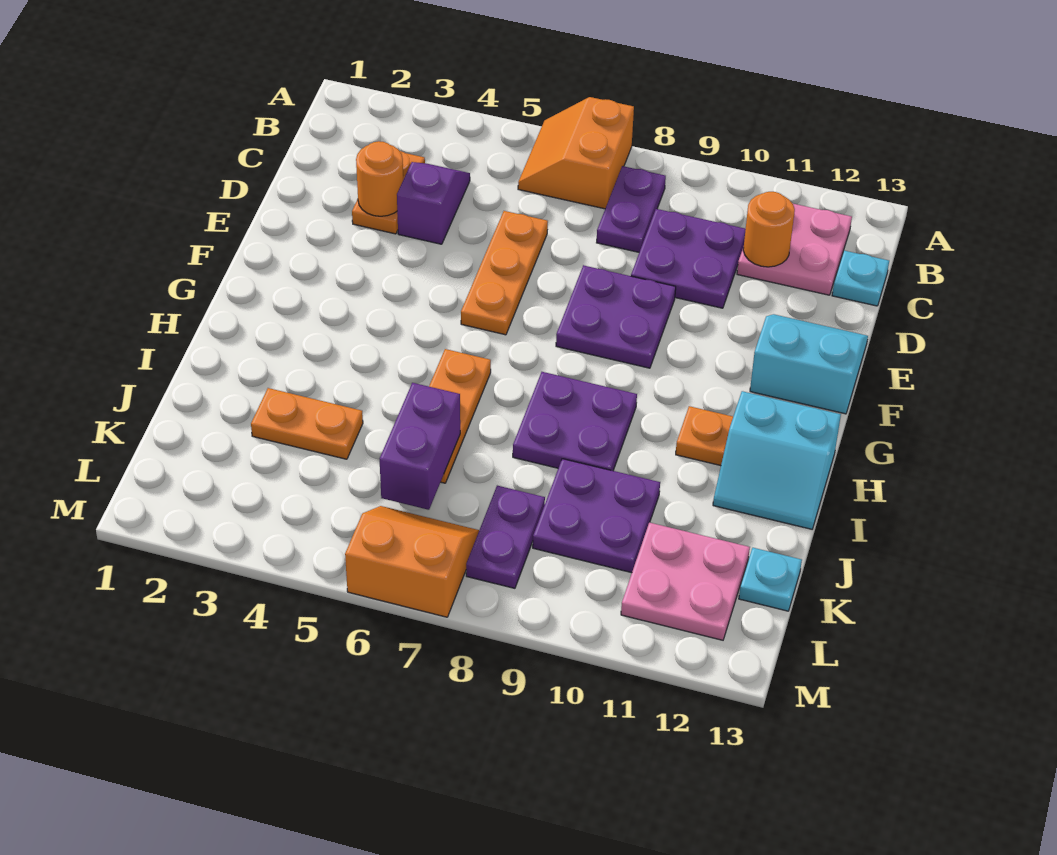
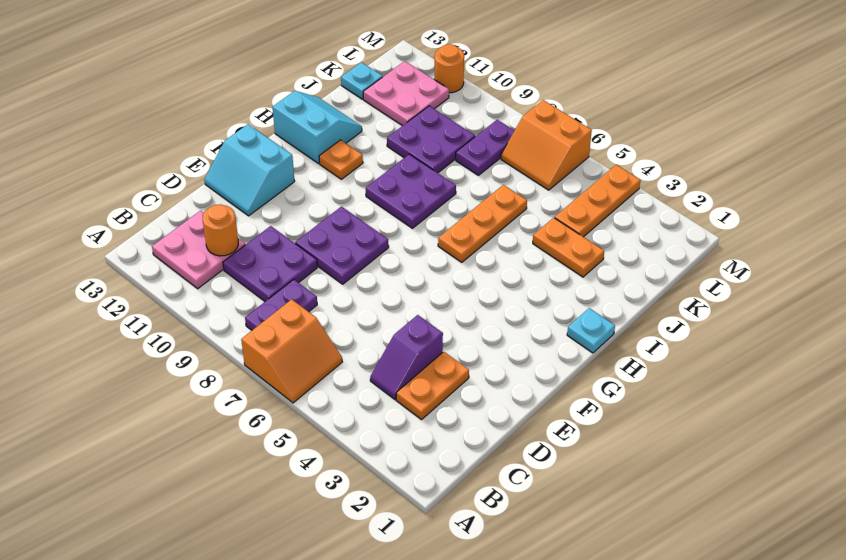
cyan 1x1 plate [832,251,889,306] -> cyan 1x1 plate moved to [567,308,615,353]
orange 1x1 round brick [356,141,403,216] -> orange 1x1 round brick moved to [434,44,464,93]
orange 1x3 plate [461,211,548,335] -> orange 1x3 plate moved to [555,165,641,237]
purple 1x2 brick [380,383,460,510] -> none

